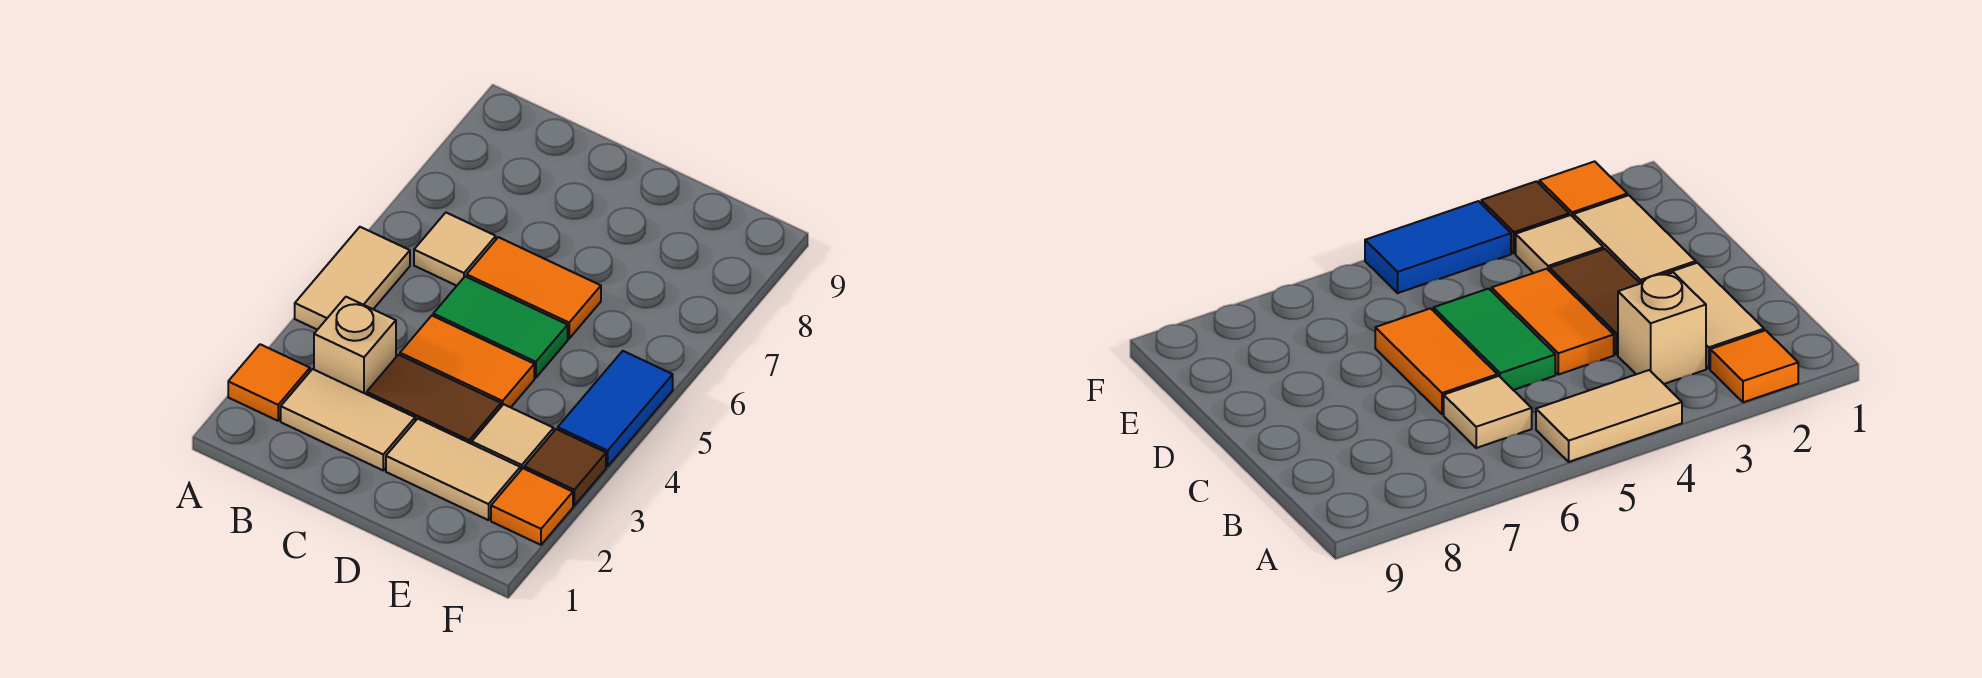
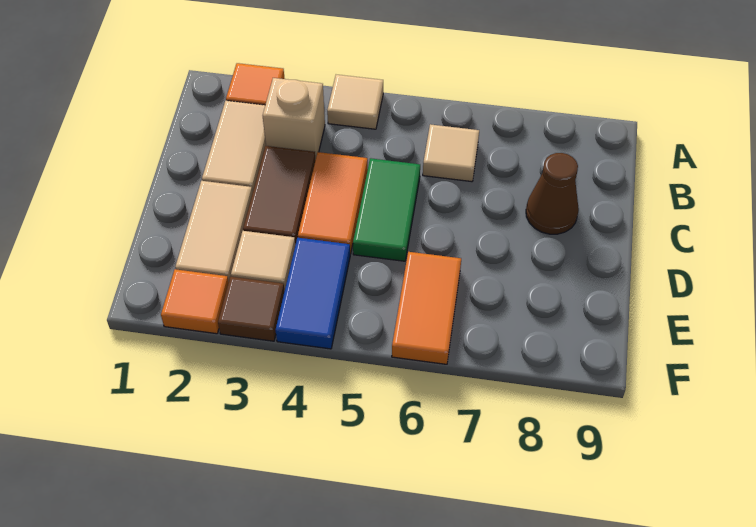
tan 1x2 tile [295,227,410,330] -> tan 1x1 tile [327,75,383,129]
orange 1x2 tile [467,237,601,339] -> orange 1x2 tile moved to [392,252,461,364]
none -> brown 1x1 cone [526,153,579,234]
blue 1x2 tile [558,351,673,467] -> blue 1x2 tile turned to [275,238,350,349]

